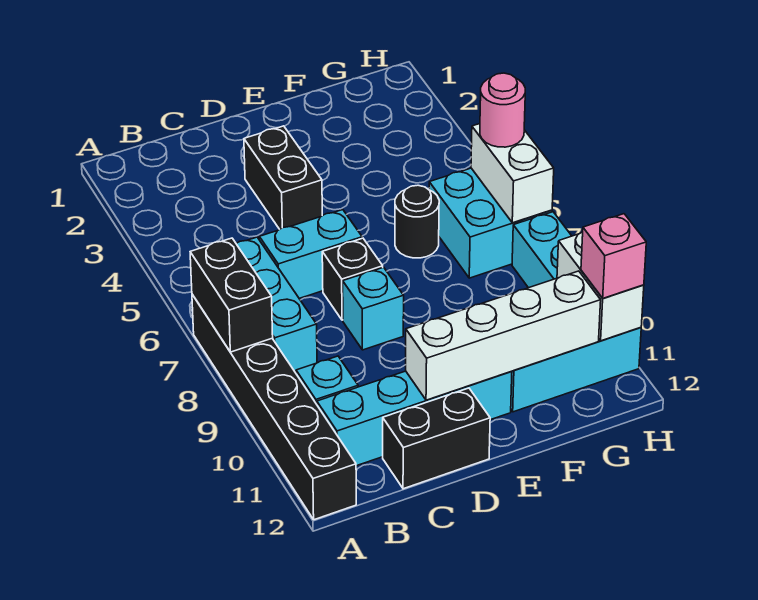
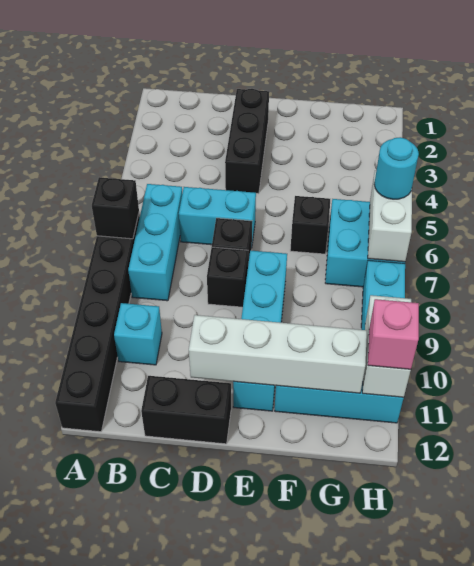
black 1x2 brick [190,238,273,352] -> black 1x1 brick [92,177,139,239]
cyan 1x4 brick [317,371,512,466] -> cyan 1x4 brick turned to [233,251,287,411]
black 1x2 brick [244,126,322,229] -> black 1x3 brick [225,89,269,194]
cyan 1x1 brick [343,267,404,350] -> black 1x1 brick [207,247,248,307]
black 1x1 round brick [395,185,439,258] -> black 1x1 brick [290,196,330,254]
pink 1x1 round brick [480,73,525,147] -> cyan 1x1 round brick [374,137,419,199]

